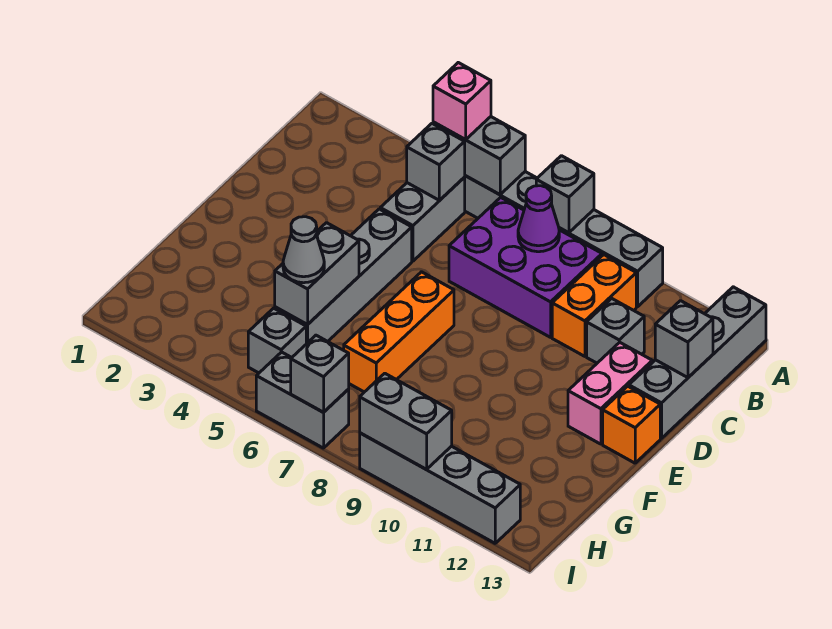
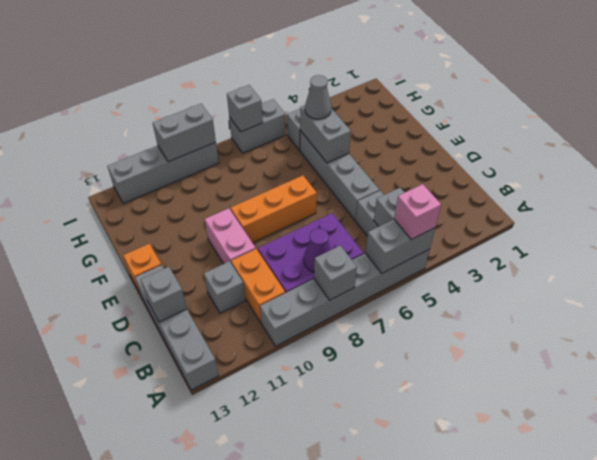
pink 1x2 brick [568,342,652,444] -> pink 1x2 brick moved to [205,208,256,264]
orange 1x3 brick [344,272,454,392] -> orange 1x3 brick turned to [230,175,317,243]

